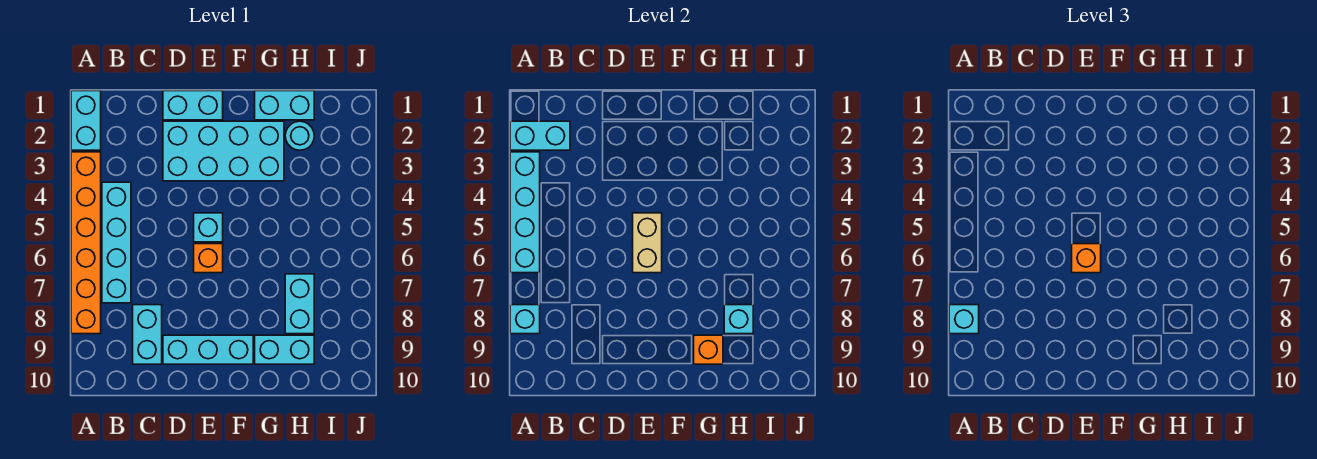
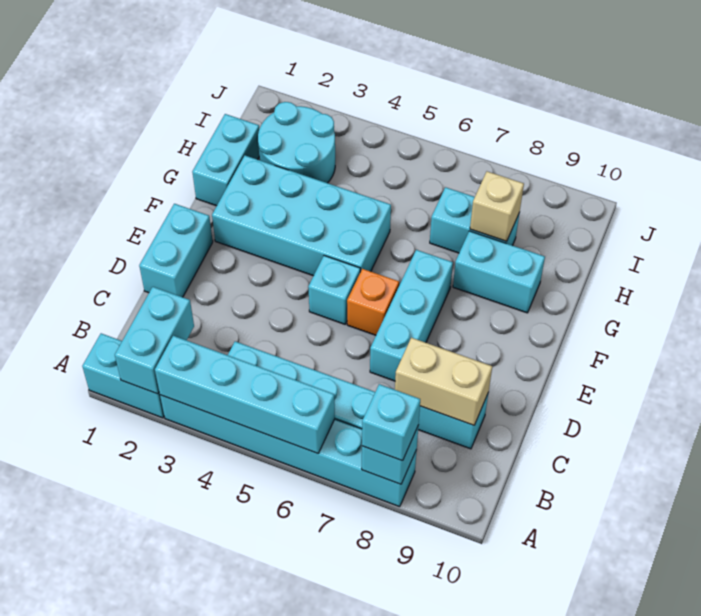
orange 1x6 brick [71,152,101,334] -> cyan 1x6 brick [160,395,417,507]
cyan 2x4 brick [163,121,284,181] -> cyan 2x4 brick turned to [212,156,391,276]
cyan 1x3 brick [163,335,253,364] -> cyan 1x3 brick moved to [370,250,453,381]
tan 1x2 brick [633,213,662,273] -> tan 1x2 brick moved to [395,338,492,425]
orange 1x1 brick [1072,244,1101,273] -> none
cyan 1x2 brick [255,335,314,364] -> cyan 1x2 brick turned to [453,231,545,313]
orange 1x1 brick [694,335,723,364] -> none
cyan 1x1 round brick [285,121,314,150] -> cyan 2x2 round brick [258,102,335,183]
cyan 1x1 brick [724,305,753,334] -> tan 1x1 brick [470,171,524,241]

